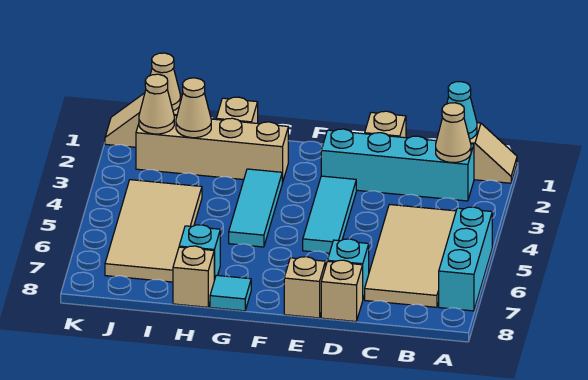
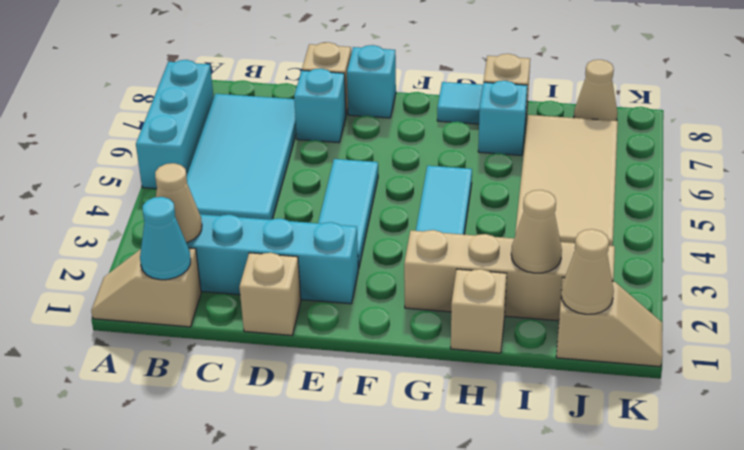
tan 2x4 tile [365,205,456,307] -> cyan 2x4 tile [187,94,296,220]
tan 1x1 brick [284,257,325,318] -> cyan 1x1 brick [347,45,396,118]
tan 1x1 cone [139,74,174,134] -> tan 1x1 cone moved to [574,60,617,121]

